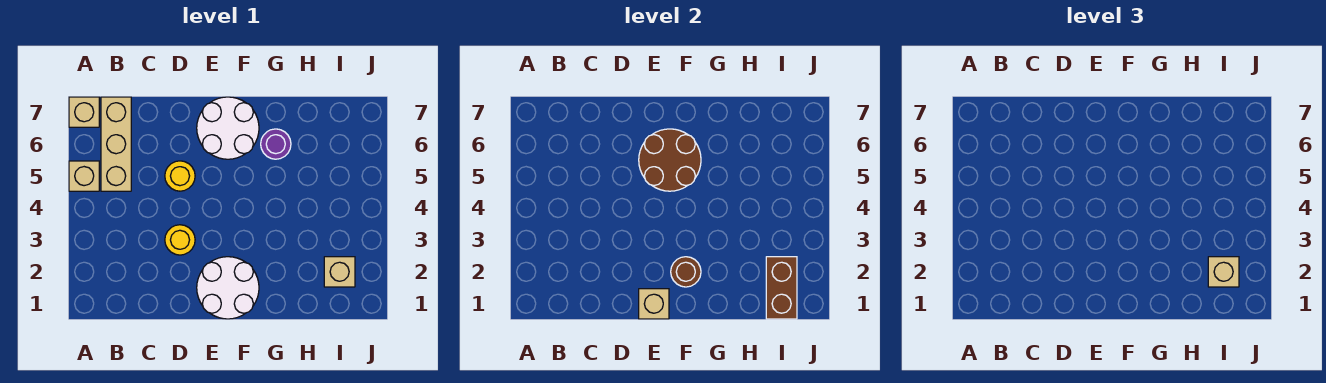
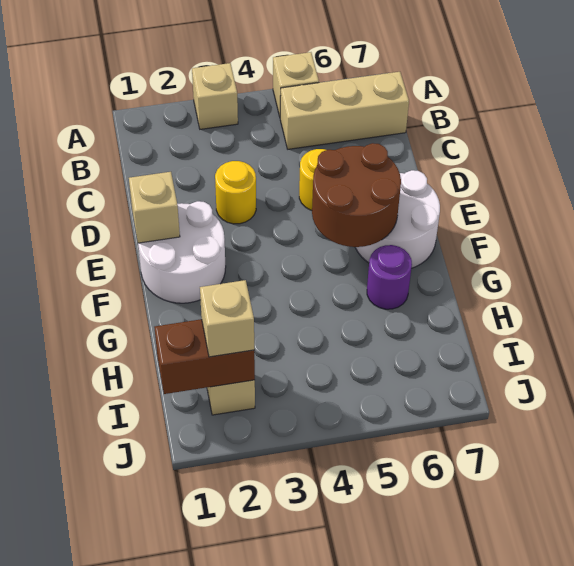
tan 1x1 brick [69,97,99,127] -> tan 1x1 brick moved to [192,63,238,129]
brown 1x1 round brick [671,257,701,287] -> none

